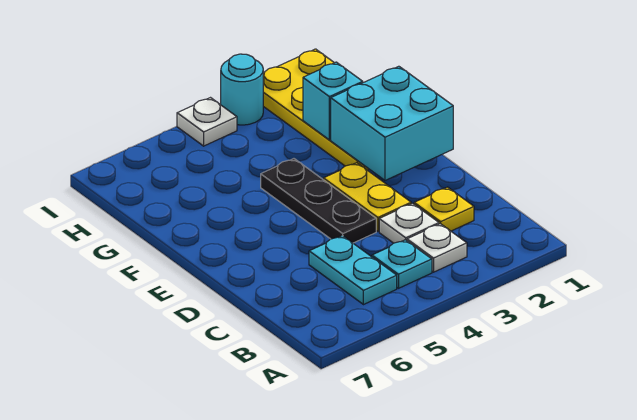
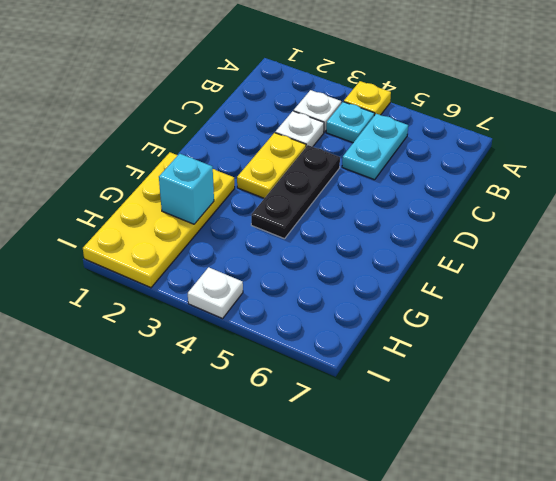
yellow 1x1 plate [414,187,474,231] -> yellow 1x1 plate moved to [344,81,391,116]
cyan 2x2 brick [331,66,453,180] -> none
cyan 1x1 round brick [221,54,263,125] -> none

